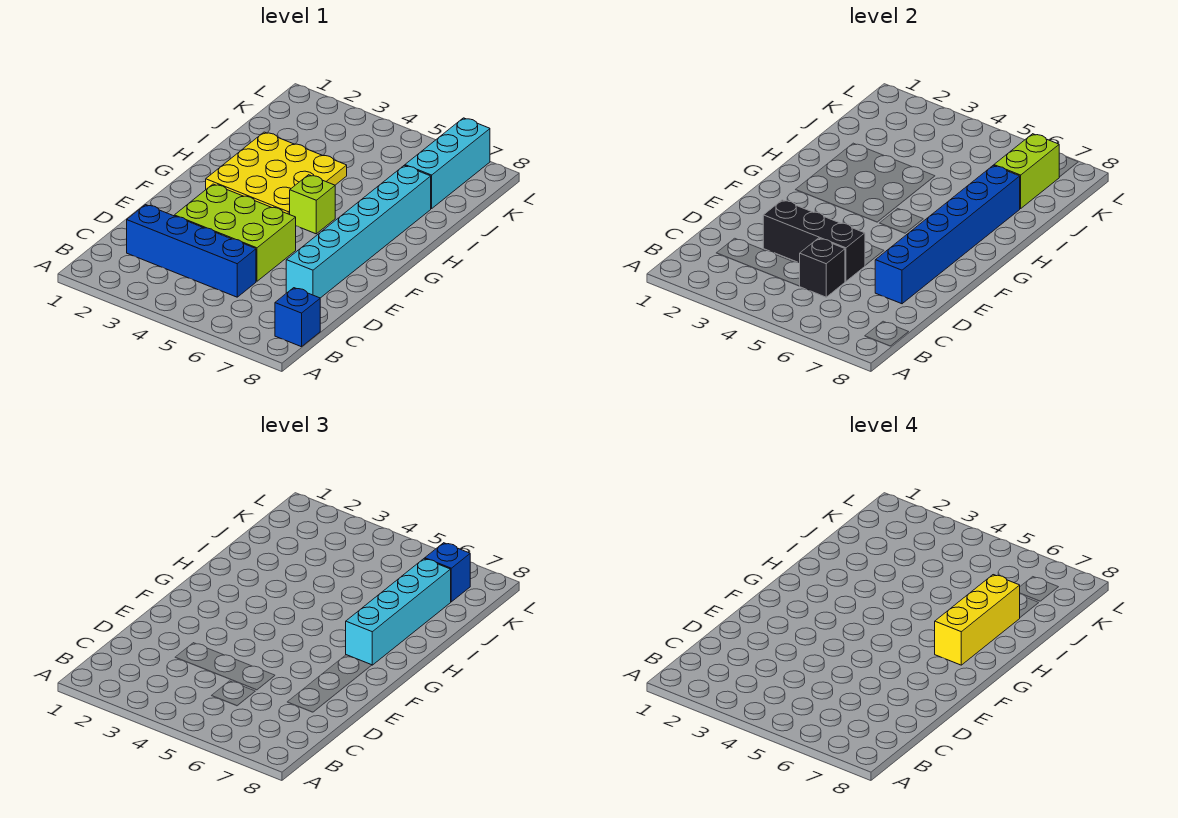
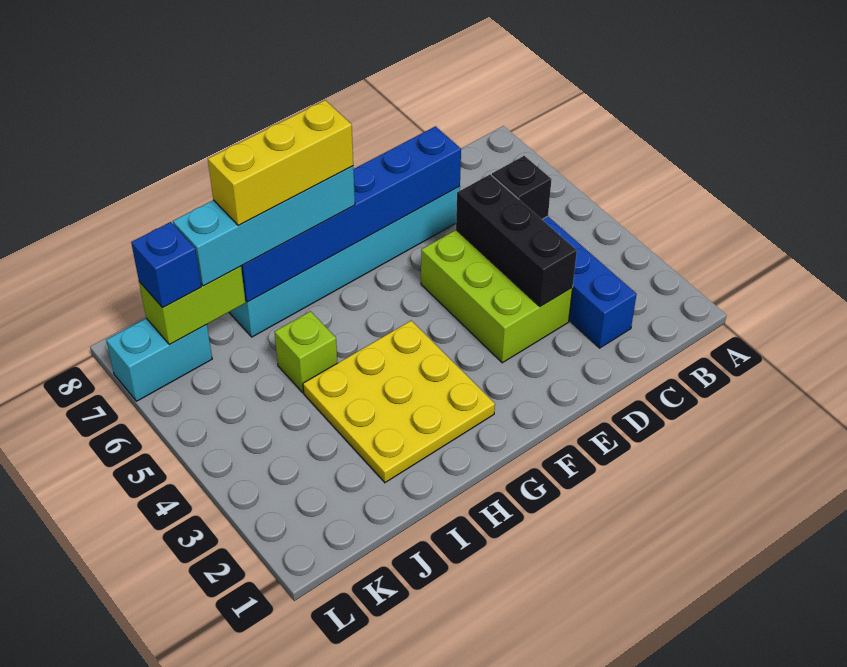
blue 1x1 brick [275,288,320,347] -> none
lime 1x1 brick [290,175,335,234] -> lime 1x1 brick moved to [275,311,337,392]
cyan 1x3 brick [405,118,490,209] -> cyan 1x2 brick [106,318,212,401]

